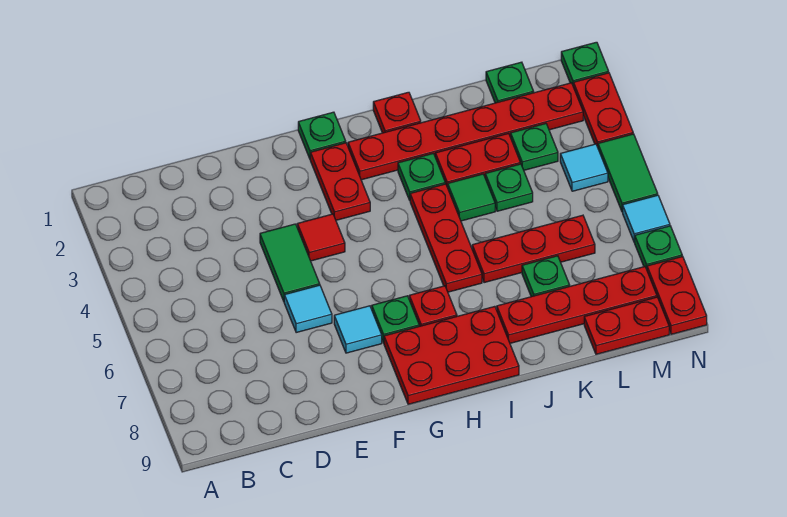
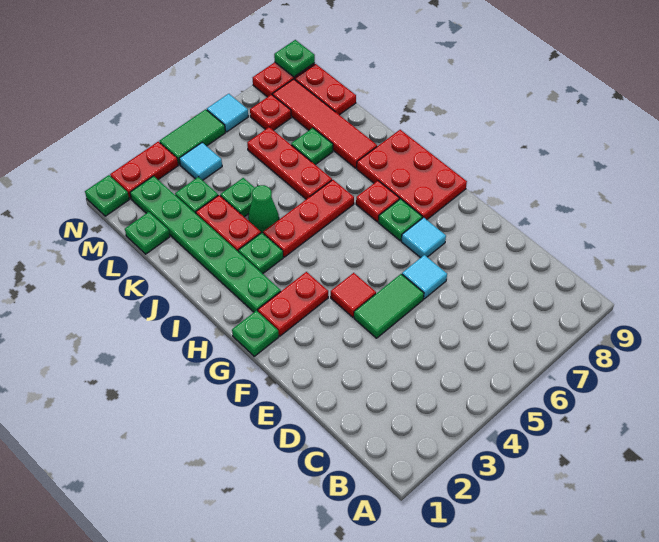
red 1x6 plate [348,83,583,180] -> green 1x6 plate [130,176,281,312]
red 1x1 plate [373,92,421,133] -> red 1x1 plate moved to [250,94,291,130]
green 1x1 tile [448,174,495,221] -> green 1x1 cone [248,185,279,233]
red 1x4 plate [497,267,657,343] -> red 1x4 tile [273,79,377,168]
green 1x1 plate [634,226,682,269] -> green 1x1 plate moved to [274,40,315,77]

